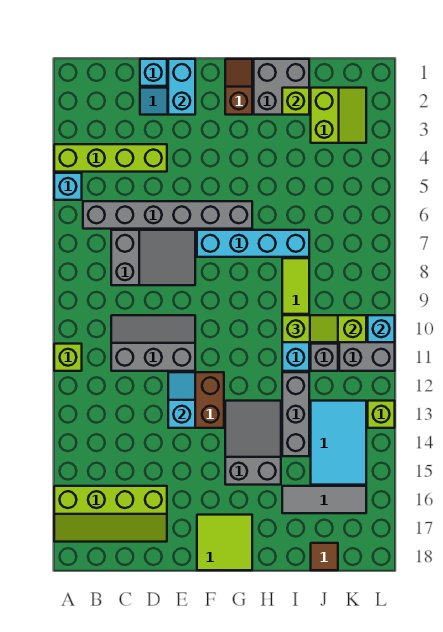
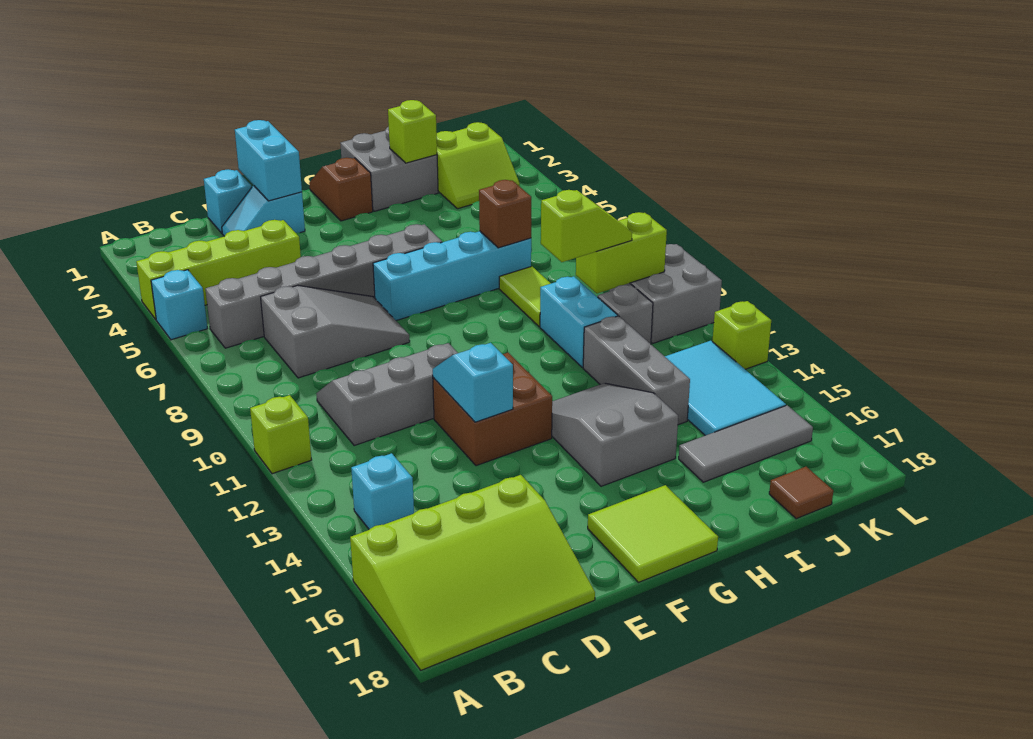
lime 2x4 slope [54,486,167,542] -> lime 3x4 slope [350,475,595,670]
none -> brown 1x1 brick [479,180,531,248]
lime 2x2 slope [311,88,366,143] -> lime 2x2 slope turned to [437,122,520,209]
cyan 1x1 brick [368,315,395,342] -> cyan 1x1 brick moved to [351,453,414,529]

